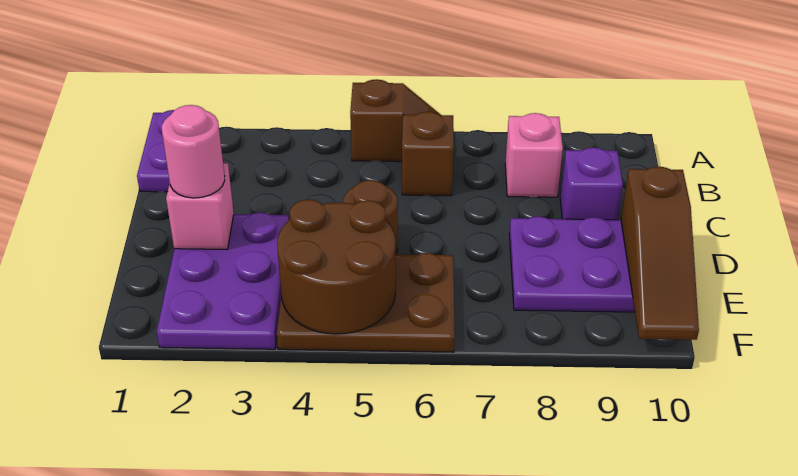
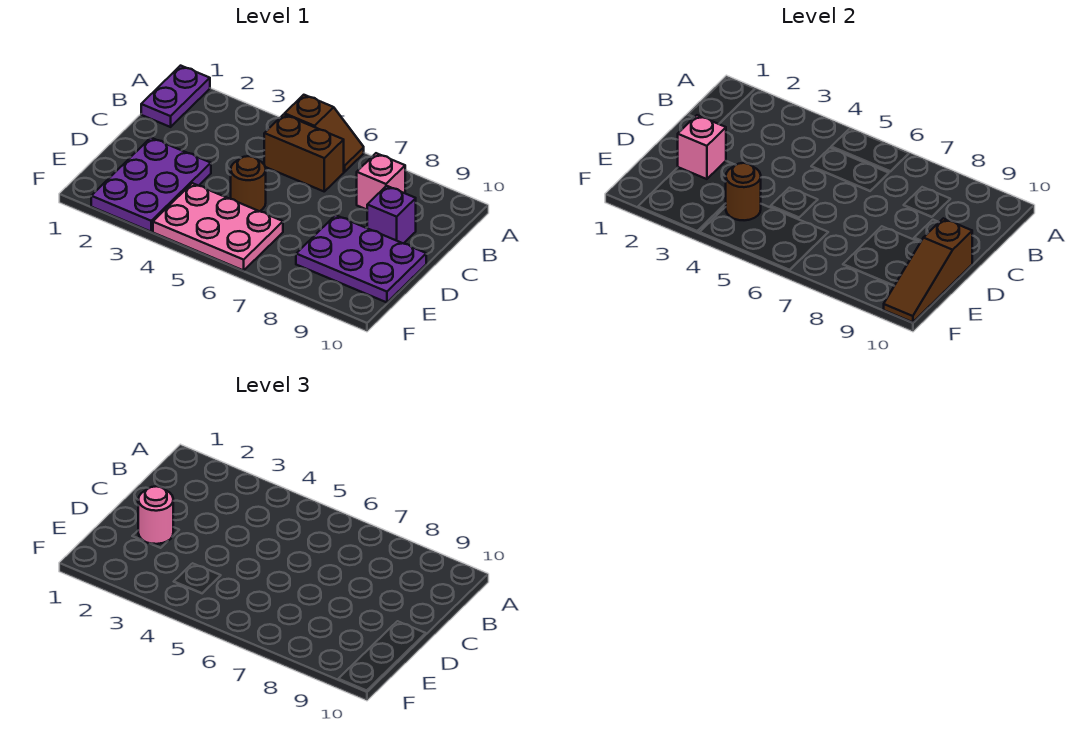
brown 1x1 brick [402,112,454,196] -> brown 1x2 brick [264,114,344,191]
brown 2x3 plate [277,253,455,352] -> pink 2x3 plate [153,183,283,270]
brown 2x2 round brick [277,200,396,334] -> brown 1x1 round brick [725,163,761,220]

